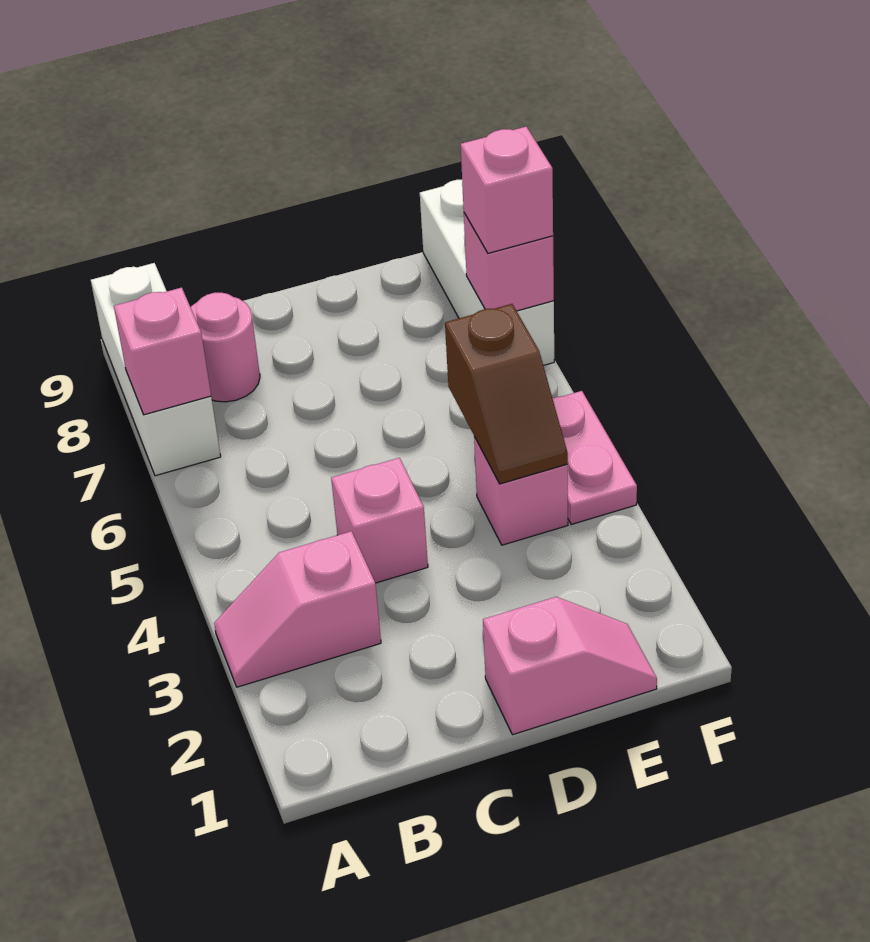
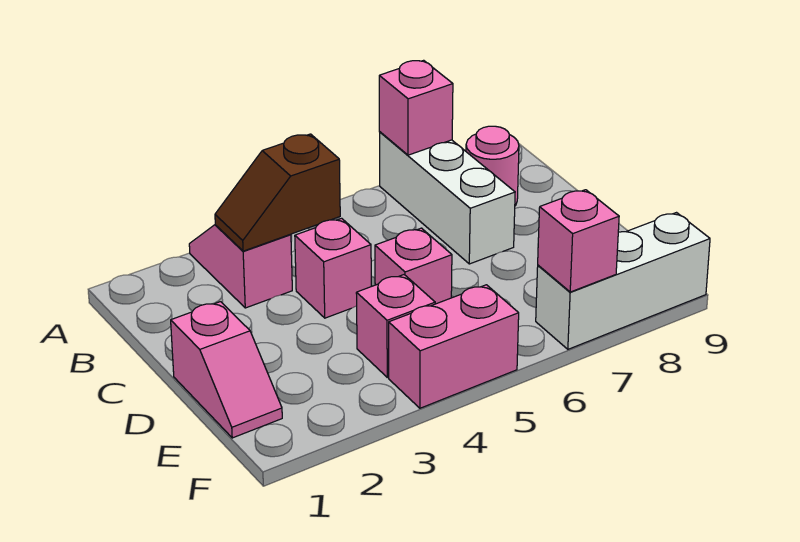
white 1x3 brick [91,263,221,476] -> white 1x3 brick turned to [380,132,515,264]
brown 1x2 slope [445,304,568,484] -> brown 1x2 slope moved to [215,134,340,251]
pink 1x2 plate [553,391,637,524] -> pink 1x2 brick [389,285,519,408]
pink 1x1 brick [461,127,553,253] -> pink 1x1 brick moved to [375,228,452,304]

